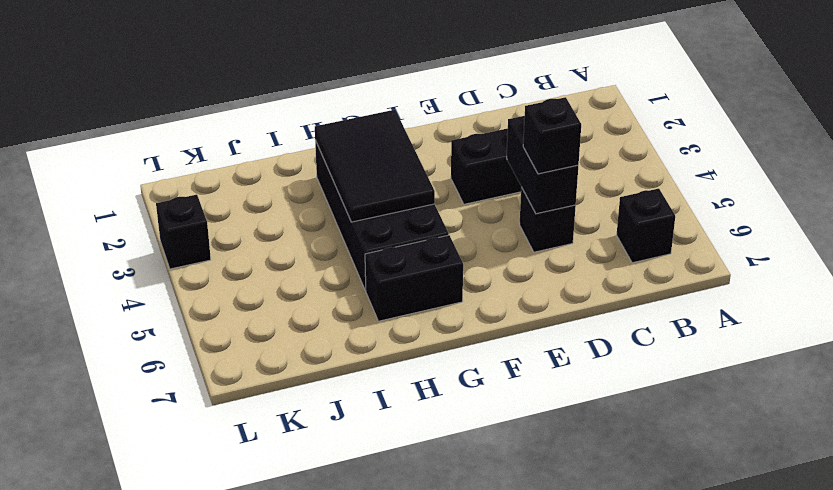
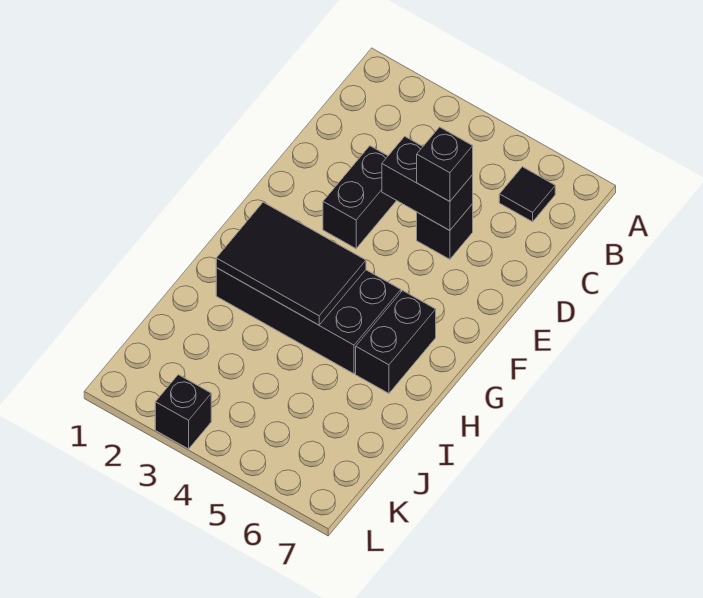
black 1x1 brick [616,188,675,263] -> black 1x1 tile [499,167,555,222]

